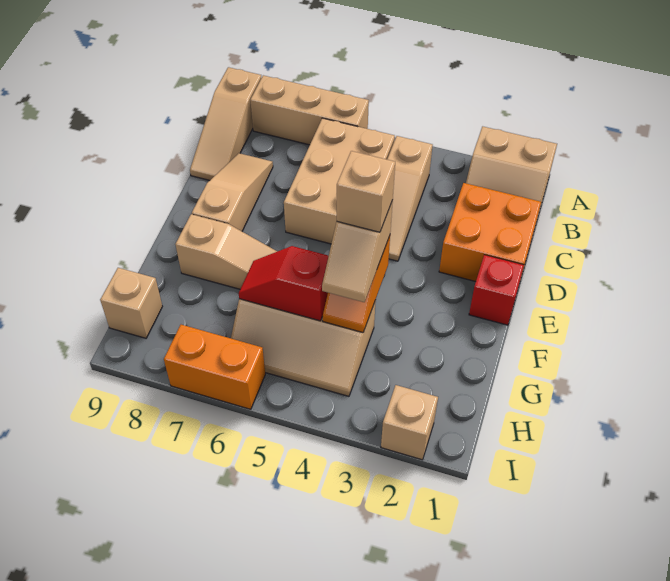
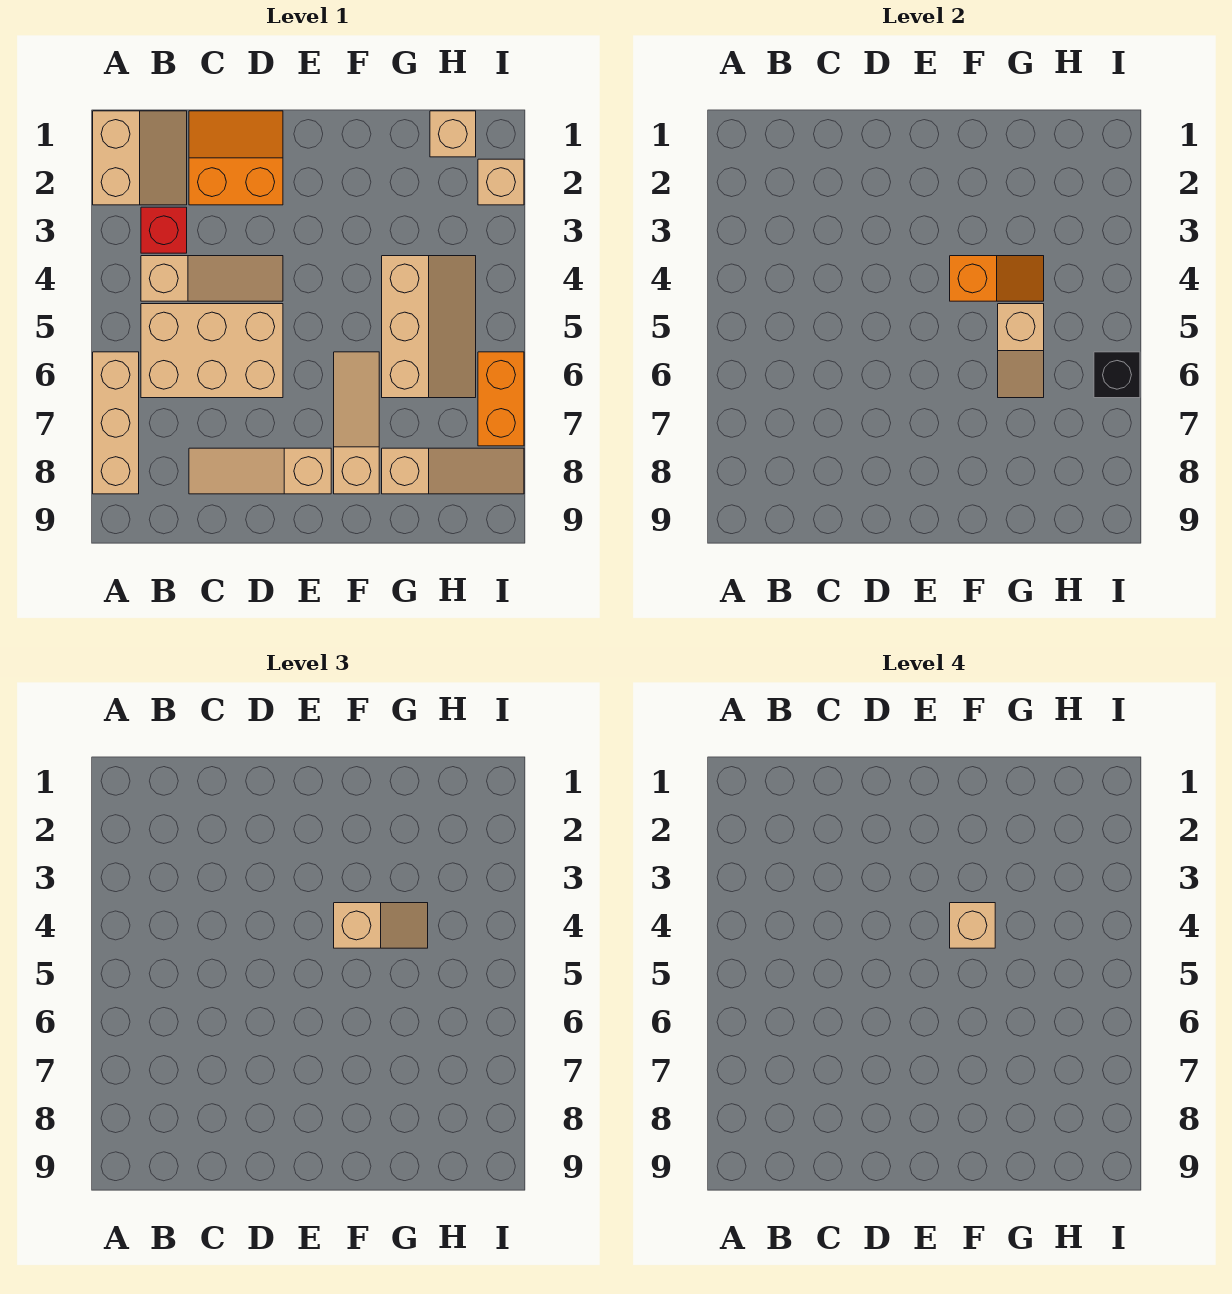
tan 1x3 slope [190,67,261,180] -> tan 1x3 slope moved to [382,448,524,494]
orange 2x2 brick [439,183,541,282] -> orange 2x2 slope [189,111,283,205]
red 1x1 brick [469,255,524,325] -> red 1x1 brick moved to [141,207,187,253]
red 1x2 slope [239,246,329,321] -> tan 1x2 slope [998,304,1044,398]
tan 1x1 brick [100,268,162,338] -> tan 1x1 brick moved to [430,111,476,157]
none -> black 1x1 brick [1094,352,1140,398]

